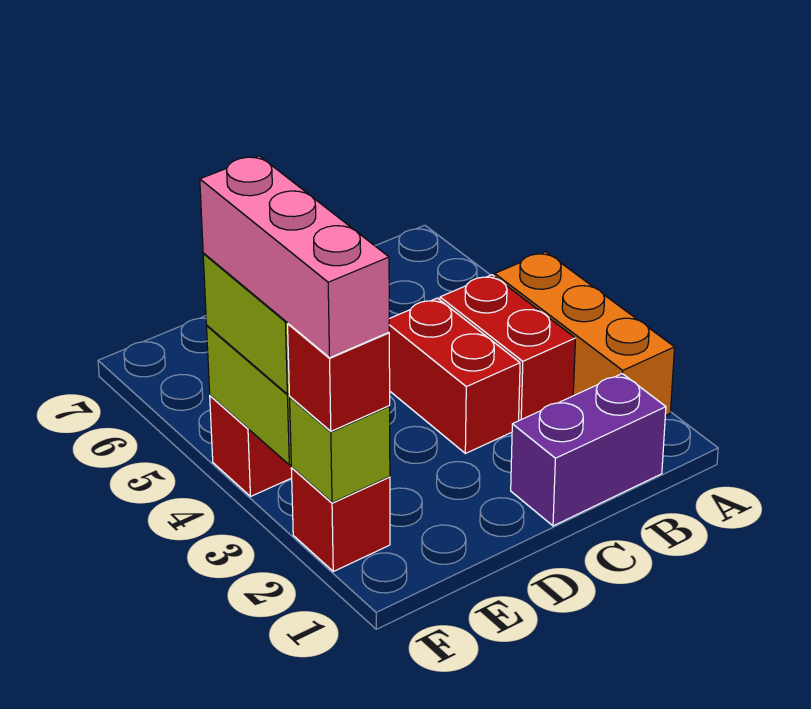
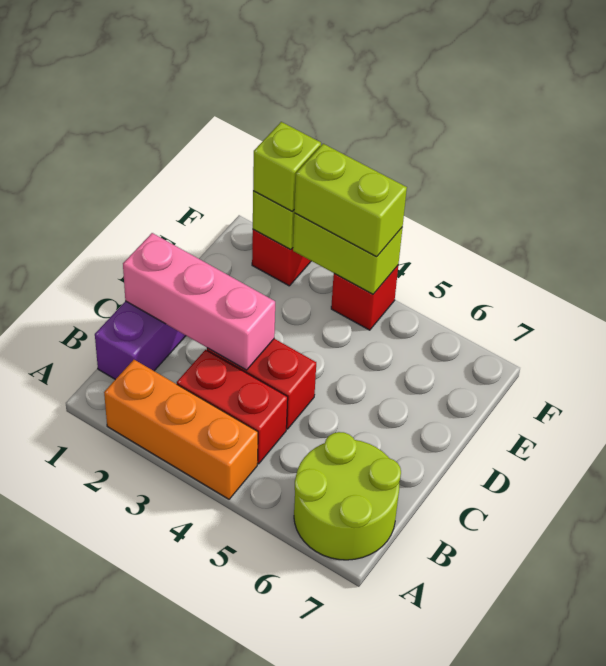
none -> lime 2x2 round brick [294,432,401,560]
red 1x1 brick [288,324,390,431] -> lime 1x1 brick [253,122,321,211]
pink 1x3 brick [200,156,389,358] -> pink 1x3 brick moved to [123,233,275,370]

